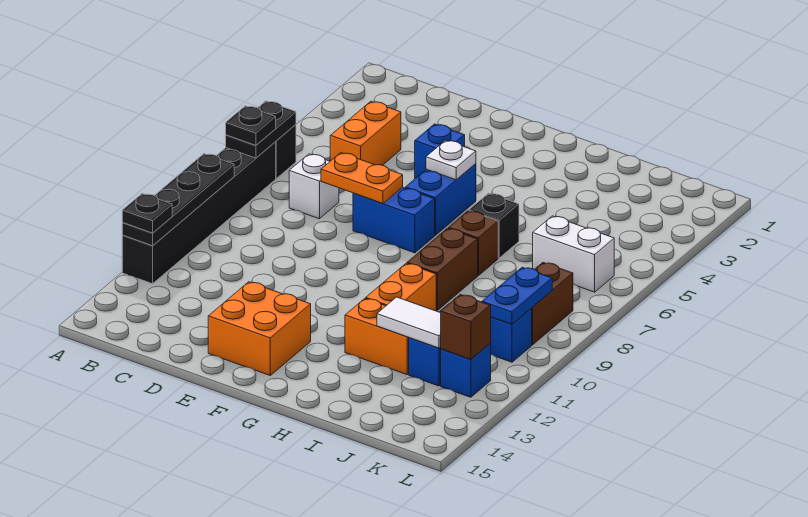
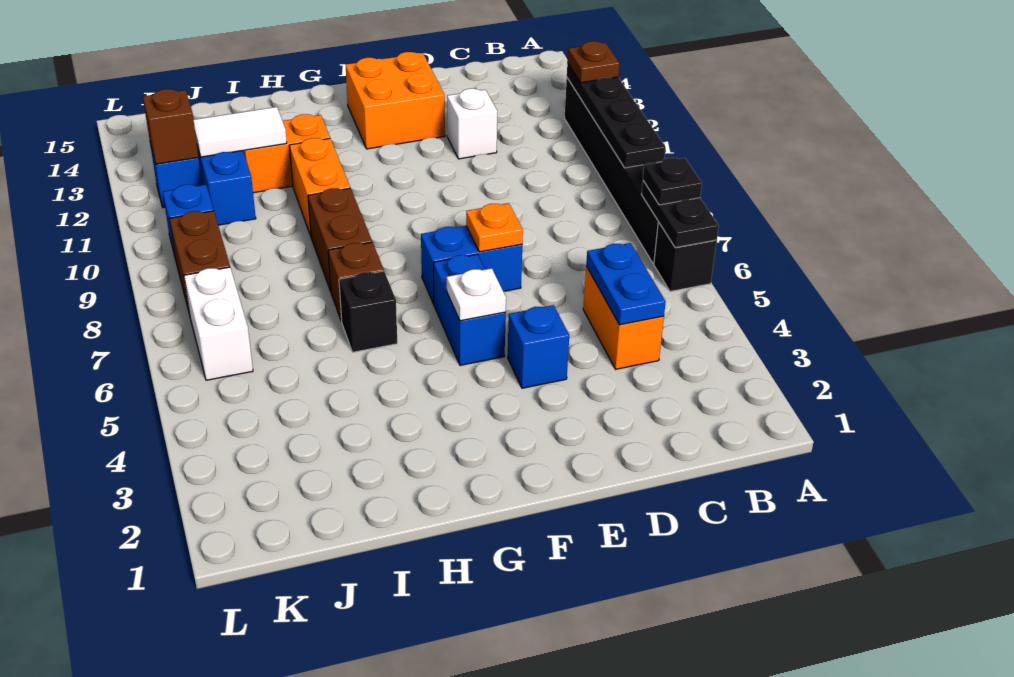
black 1x1 plate [122,194,172,233] -> brown 1x1 plate [567,41,620,83]
white 1x1 brick [289,154,339,219] -> white 1x1 brick moved to [447,89,497,159]
orange 1x2 plate [321,153,403,204] -> orange 1x1 plate [466,203,523,252]
white 1x2 brick [533,216,614,292] -> white 1x2 brick turned to [184,267,253,380]
blue 1x2 plate [482,267,552,324] -> blue 1x2 plate moved to [586,243,666,325]

